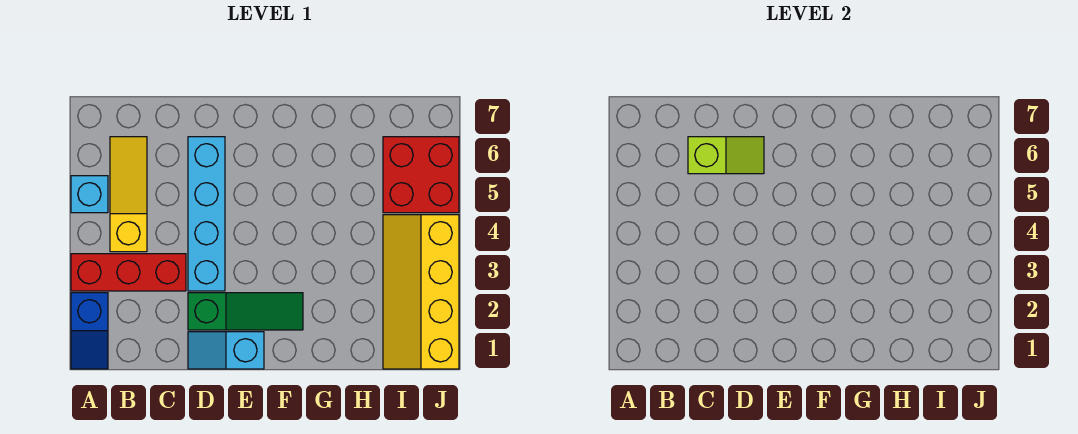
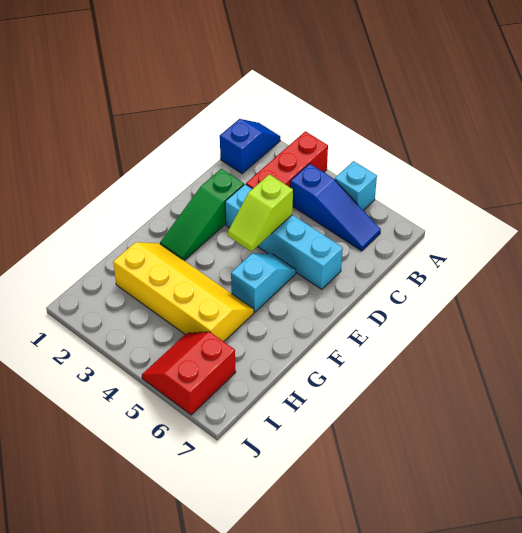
blue 1x2 slope [71,293,108,369] -> blue 1x2 slope turned to [220,119,280,174]
yellow 1x3 slope [110,137,147,252] -> blue 1x3 slope [290,164,381,251]
lime 1x2 slope [688,137,764,174] -> lime 1x2 slope moved to [228,174,293,251]
cyan 1x2 slope [188,332,264,369] -> cyan 1x2 slope moved to [231,253,296,312]
yellow 2x4 slope [383,215,459,369] -> yellow 2x4 slope moved to [113,242,254,342]
red 2x2 brick [383,137,459,213] -> red 2x2 slope [142,332,236,415]

